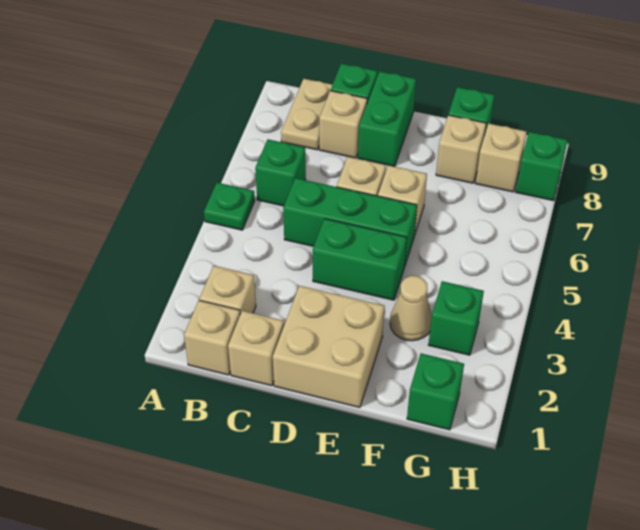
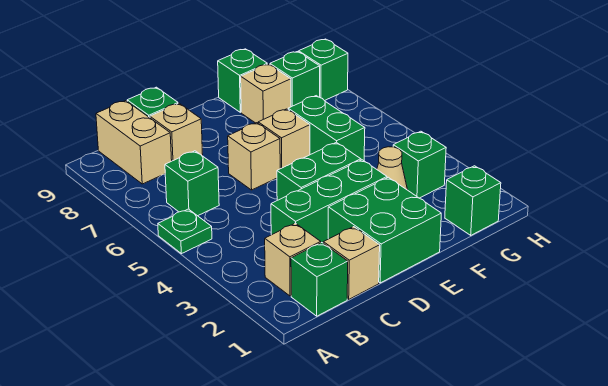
tan 1x1 brick [184,300,240,375] -> green 1x1 brick [291,243,348,316]
tan 1x2 plate [281,79,332,150] -> tan 1x2 brick [96,101,172,184]
green 1x3 brick [283,178,417,267] -> green 1x3 brick moved to [271,160,387,243]
tan 2x2 brick [273,286,385,408] -> green 2x2 brick [328,177,441,283]
green 1x2 brick [358,71,416,166] -> green 1x2 brick moved to [288,96,365,161]
tan 1x1 brick [476,124,527,192] -> green 1x1 brick [270,52,320,107]

